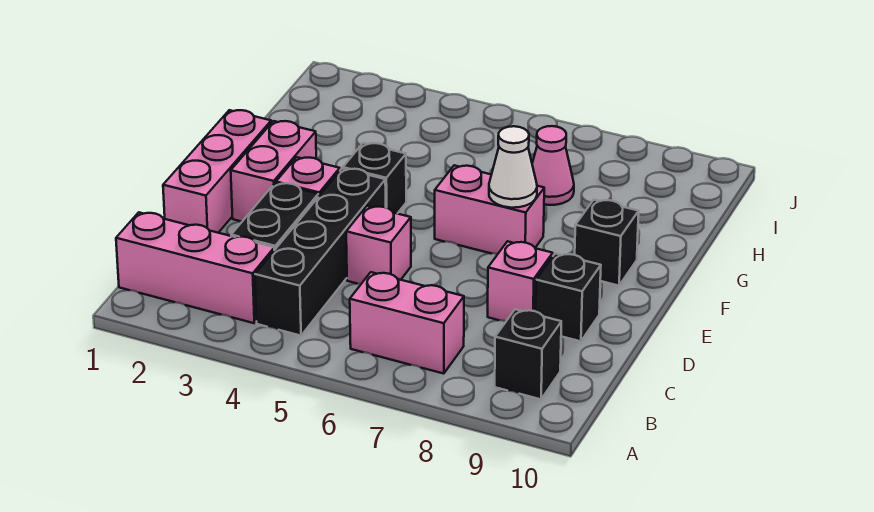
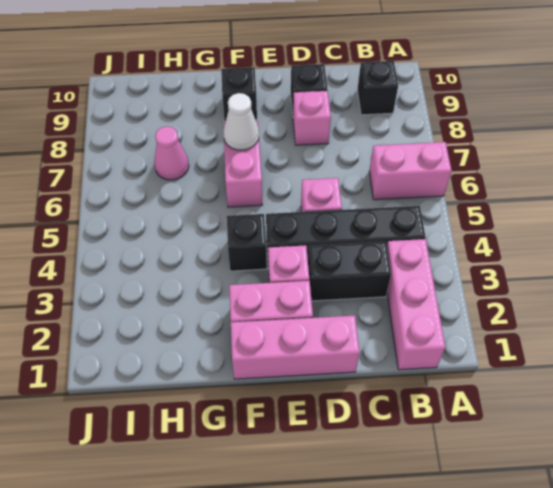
pink 1x2 brick [350,272,464,374] -> pink 1x2 brick turned to [369,142,452,200]

